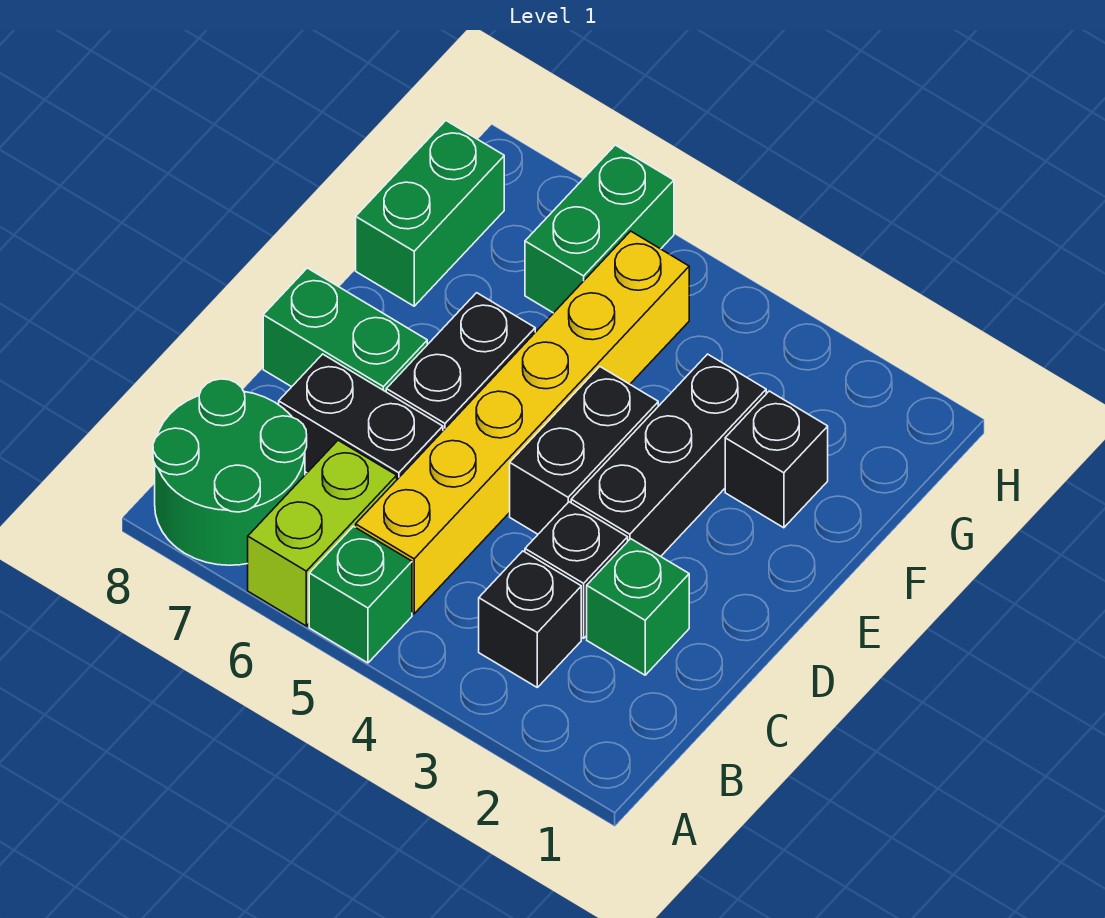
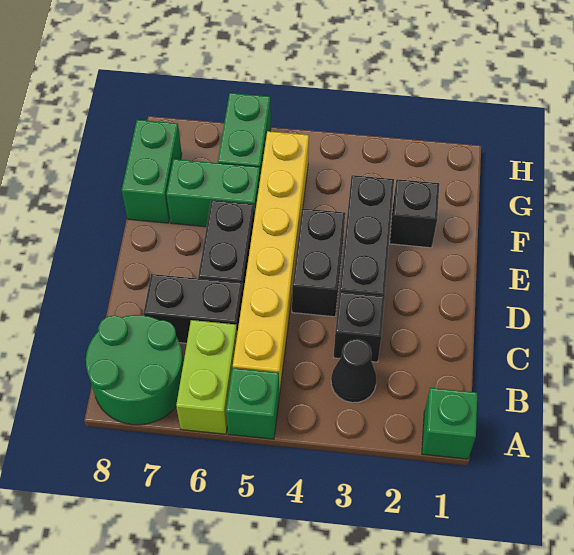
black 1x1 brick [479,551,581,687] -> black 1x1 cone [331,339,377,403]
green 1x1 brick [587,539,689,675] -> green 1x1 brick moved to [422,388,477,459]
green 1x2 brick [263,268,427,392] -> green 1x2 brick moved to [167,159,260,227]

